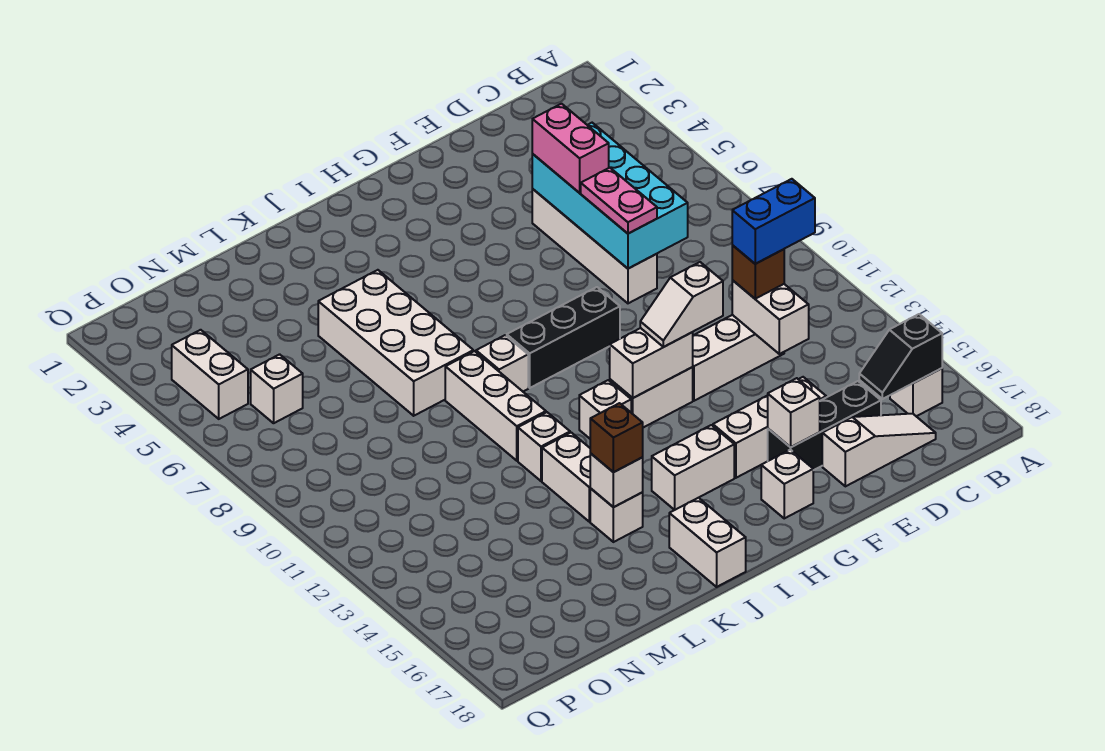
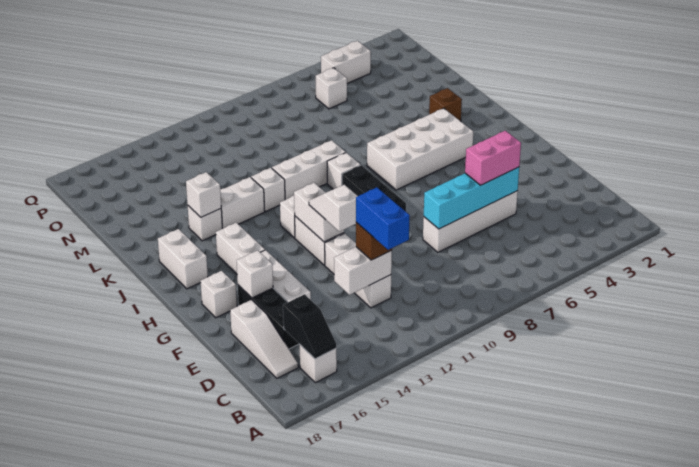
black 1x2 slope [859,314,942,399] -> black 1x2 slope turned to [283,294,336,359]
cyan 2x4 brick [532,123,688,269] -> cyan 1x4 brick [424,167,519,229]
pink 1x2 plate [581,168,657,234] -> none
white 1x2 brick [669,498,746,587] -> white 1x2 brick turned to [158,229,208,289]
white 2x4 brick [318,270,473,416] -> white 2x4 brick moved to [367,108,473,190]
brown 1x1 brick [590,403,643,472] -> brown 1x1 brick moved to [429,88,462,121]

